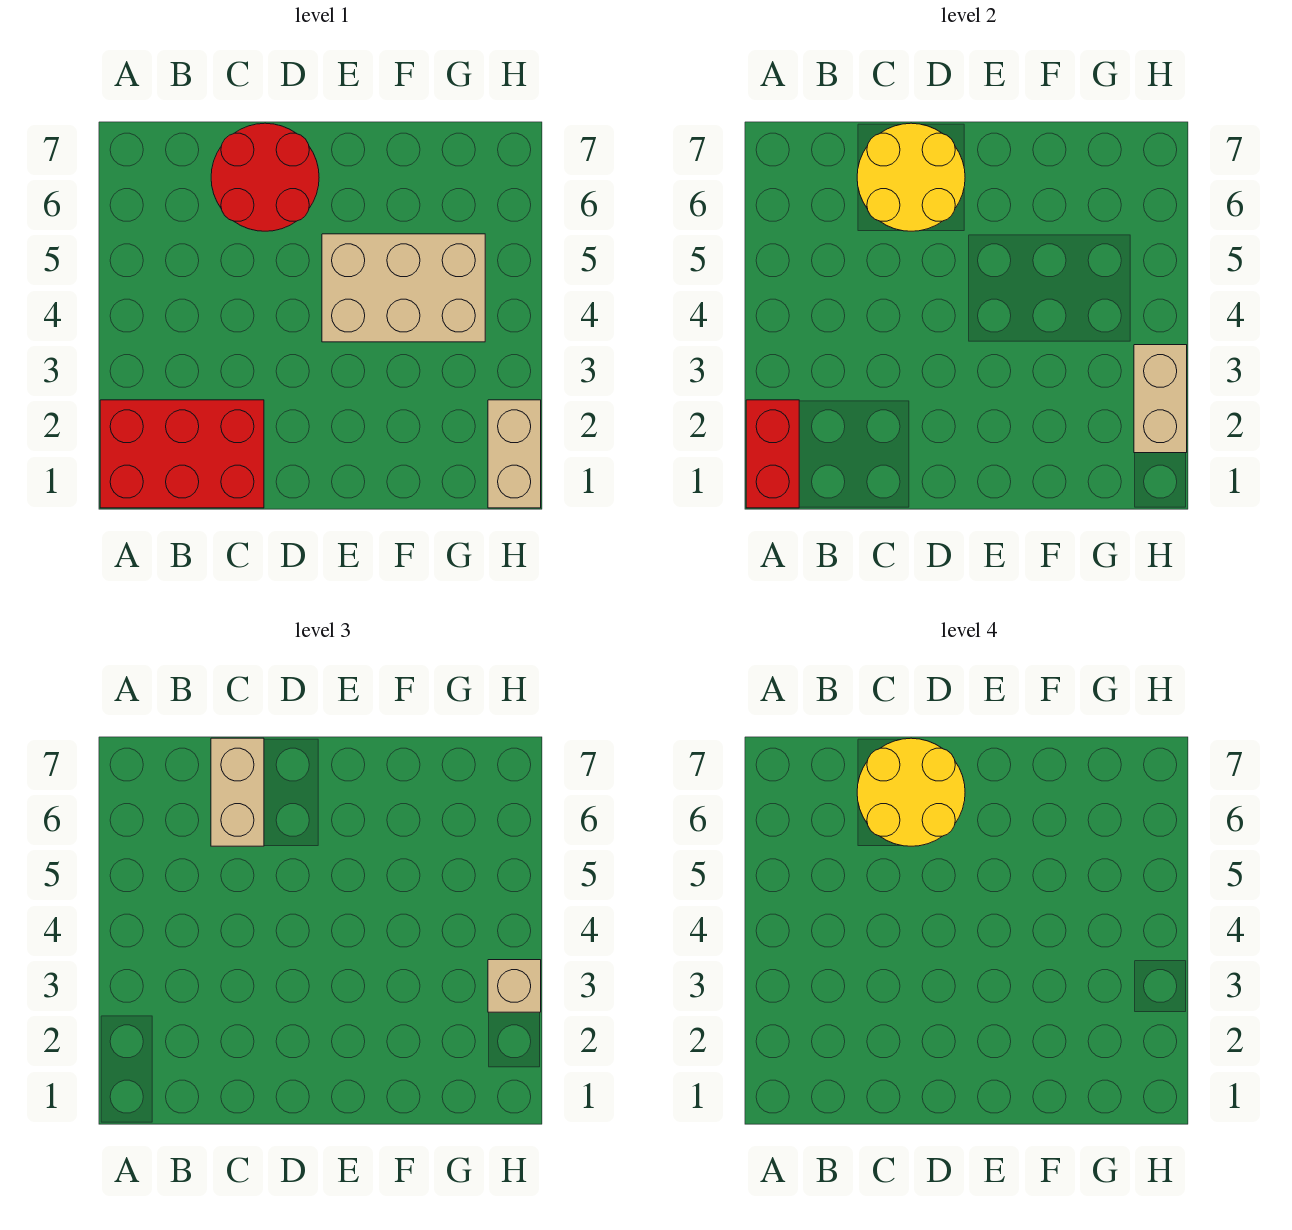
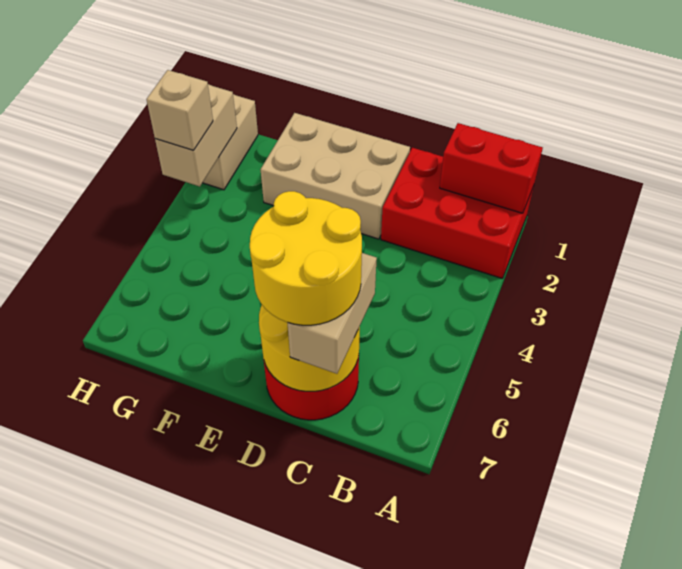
red 1x2 brick [746,400,799,508] -> red 1x2 brick turned to [440,123,543,213]
tan 2x3 brick [322,234,485,342] -> tan 2x3 brick moved to [261,113,410,239]

